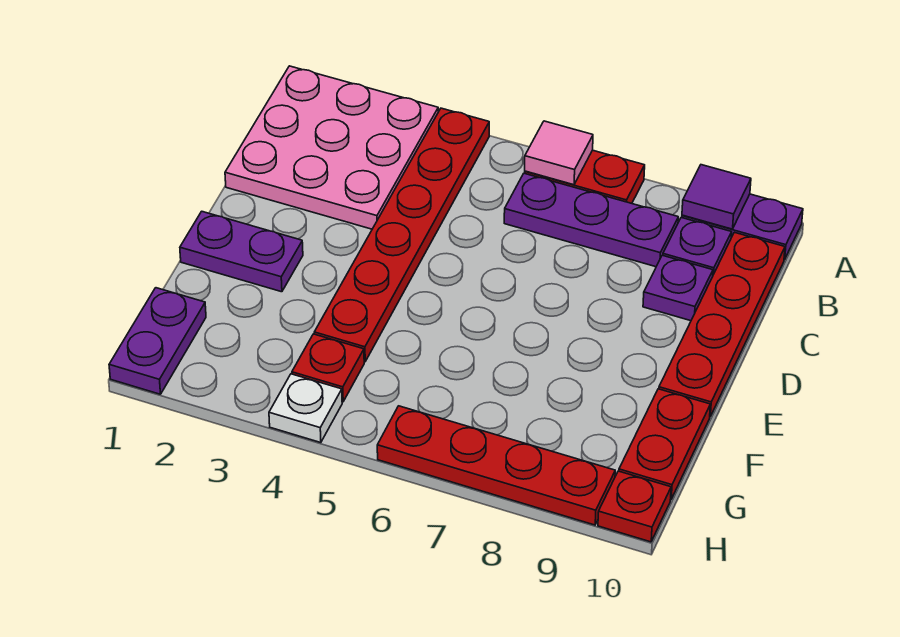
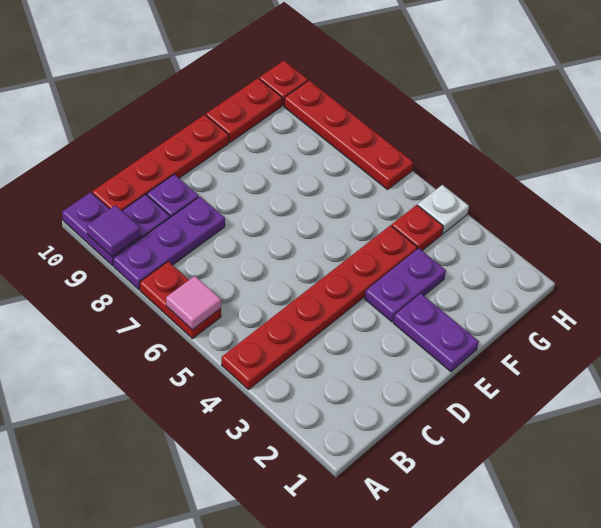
pink 3x3 plate [225,66,438,229] -> none
purple 1x3 plate [504,173,678,267] -> purple 1x3 plate turned to [113,197,225,289]
purple 1x2 plate [109,288,206,394] -> purple 1x2 plate moved to [365,248,446,322]

